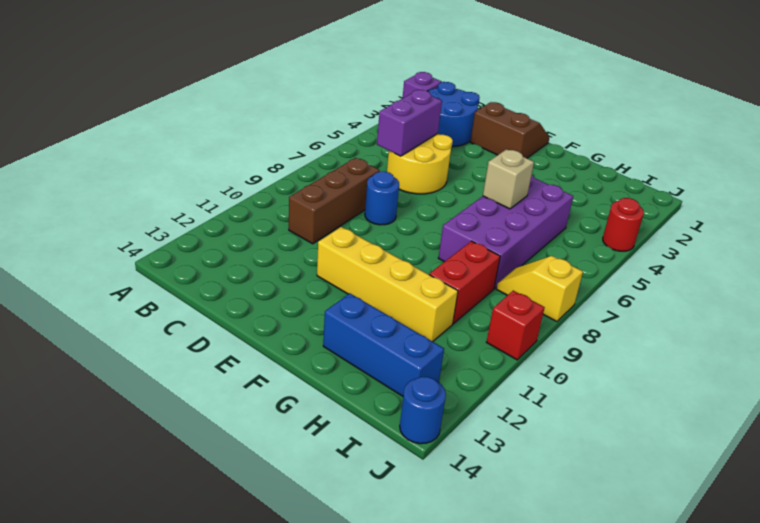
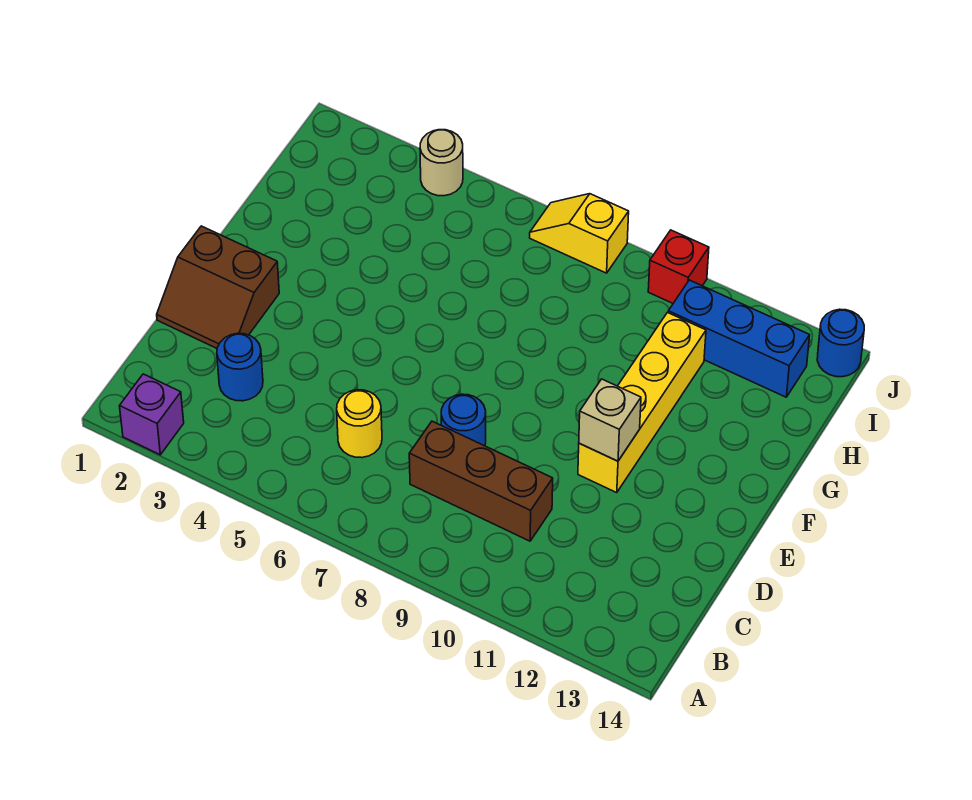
blue 2x2 round brick [428,82,480,147] -> blue 1x1 round brick [217,333,263,401]
yellow 2x2 round brick [387,134,453,194] -> yellow 1x1 round brick [337,390,382,458]
purple 1x2 brick [377,90,442,156] -> none
brown 2x2 slope [470,102,549,158] -> brown 2x2 slope turned to [157,226,279,348]
purple 2x4 brick [438,175,573,288] -> none
tan 1x1 brick [483,149,534,209] -> tan 1x1 brick moved to [579,379,641,461]
blue 1x3 brick [323,293,444,396] -> blue 1x3 brick turned to [668,280,810,397]
red 1x2 brick [429,241,500,324] -> none
yellow 1x2 slope [496,256,583,322] -> yellow 1x2 slope turned to [530,194,629,273]
red 1x1 round brick [603,198,644,251] -> tan 1x1 round brick [420,130,463,196]

